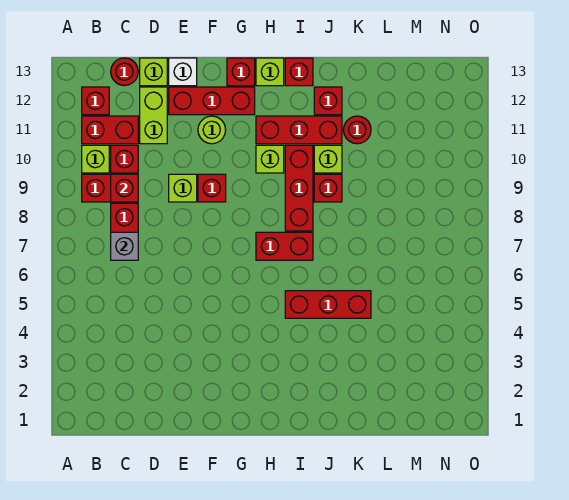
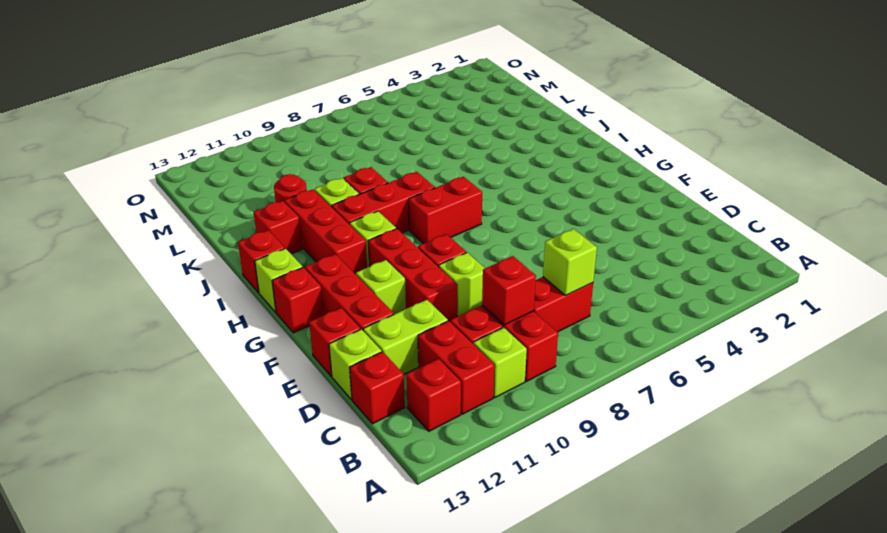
grey 1x1 brick [111,232,138,260] -> lime 1x1 brick [543,229,597,296]
red 1x1 round brick [111,58,138,86] -> red 1x1 brick [350,352,405,424]
white 1x1 brick [169,58,197,86] -> red 1x1 brick [309,308,361,376]
lime 1x1 round brick [198,116,226,144] -> lime 1x1 brick [356,260,406,314]
red 1x2 brick [256,232,313,260] -> red 1x2 brick turned to [409,177,482,244]
red 1x3 brick [285,291,371,318] -> red 1x3 brick moved to [368,229,457,321]

